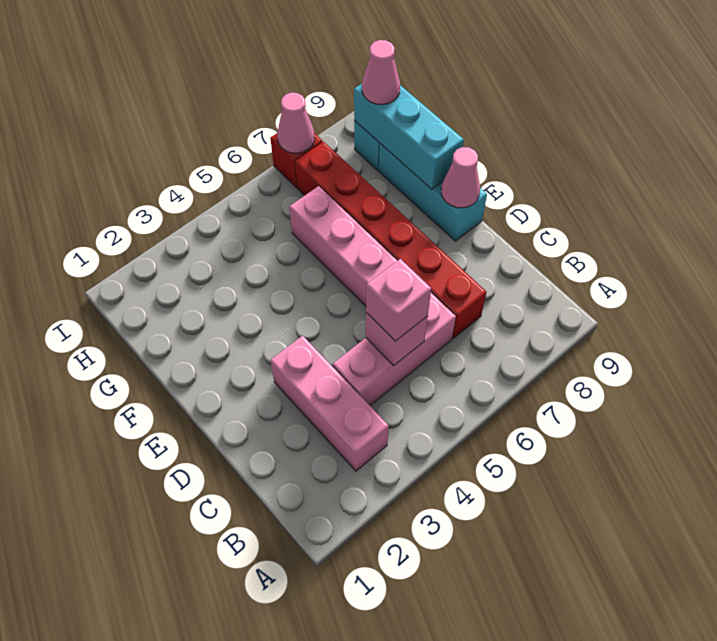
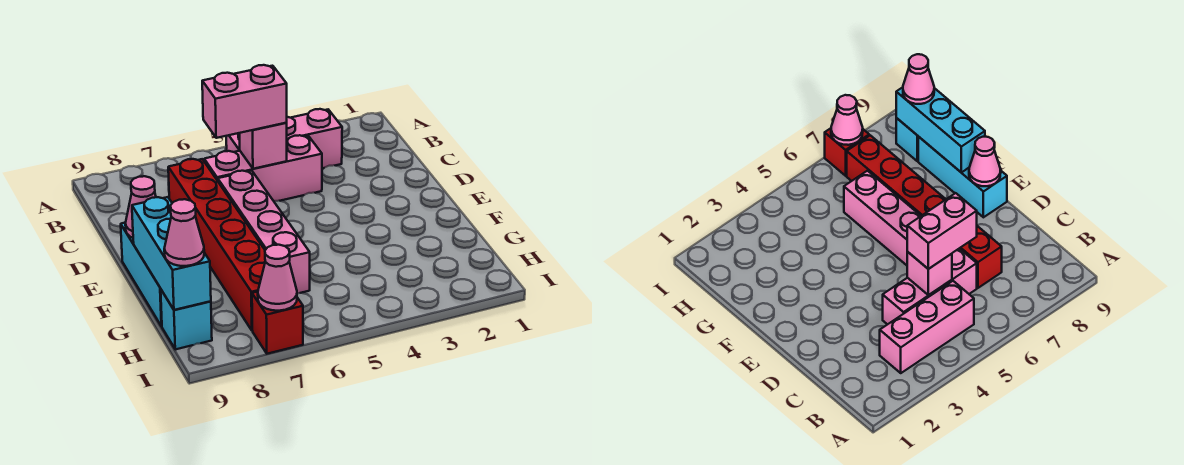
pink 1x3 brick [270,336,389,471] -> pink 1x3 brick turned to [226,109,342,168]
pink 1x1 brick [366,259,431,341] -> pink 1x2 brick [202,65,287,138]

